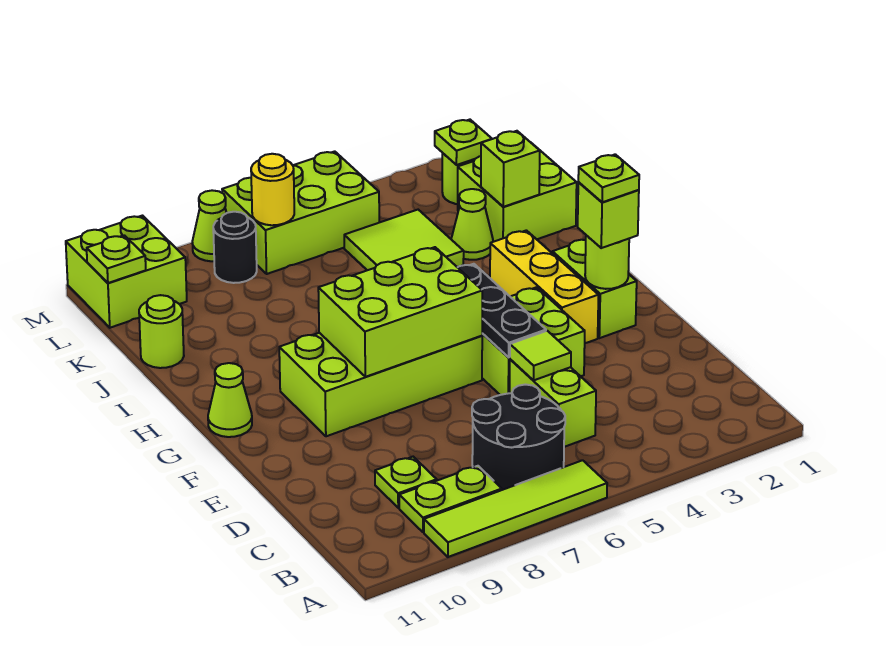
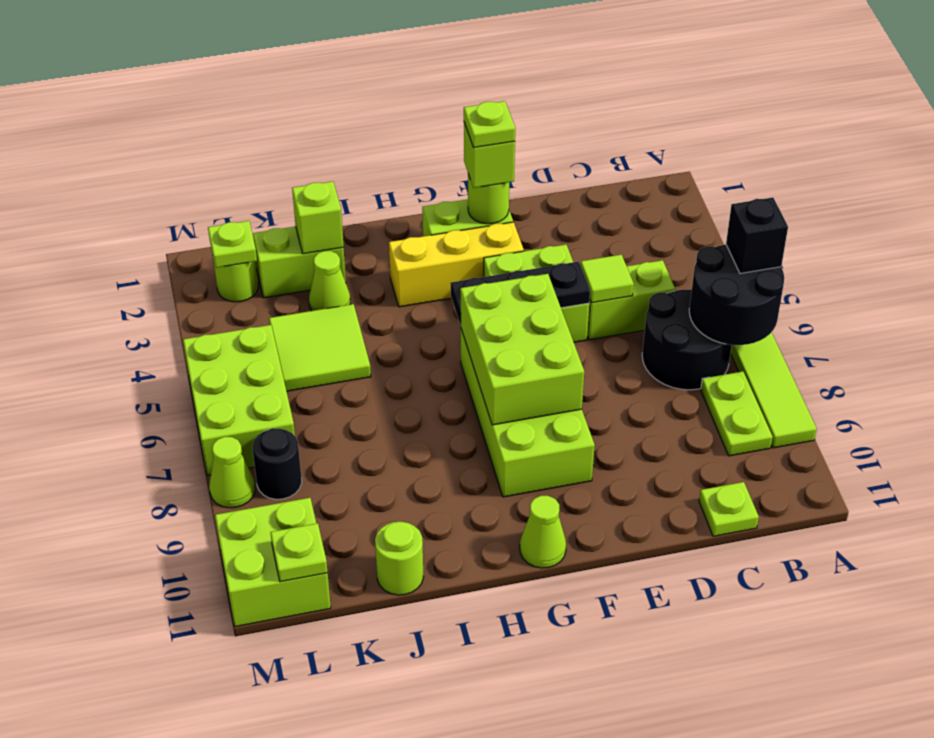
none -> black 2x2 round brick [689,245,784,345]
none -> black 1x1 brick [726,197,788,273]
lime 1x1 plate [375,457,437,508] -> lime 1x1 plate moved to [699,482,759,536]
lime 2x2 brick [458,147,577,242] -> lime 1x2 brick [253,226,346,298]
yellow 1x1 round brick [251,154,294,225] -> none

